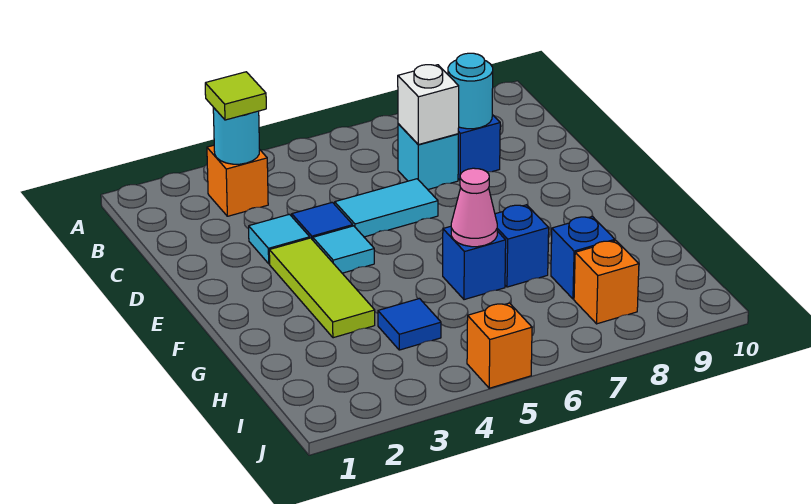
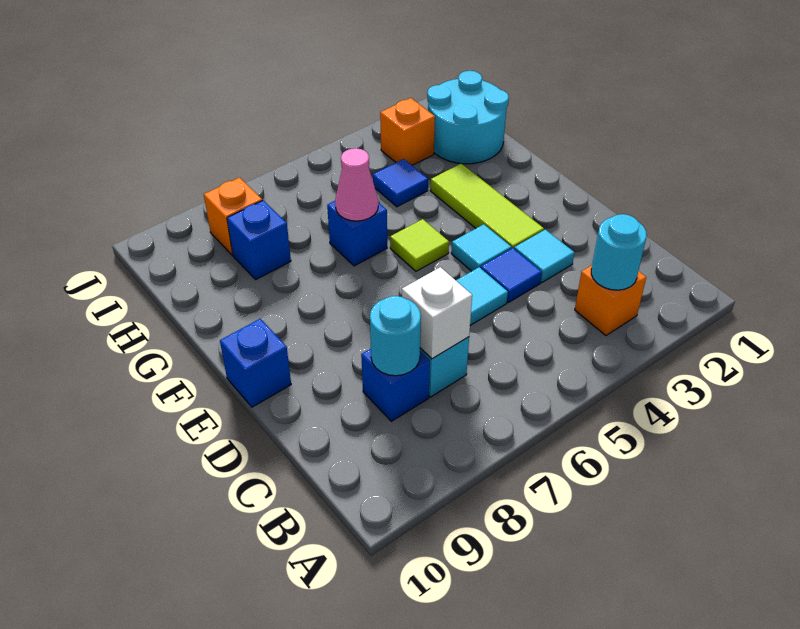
lime 1x1 tile [205,72,266,120] -> lime 1x1 tile moved to [390,219,449,271]
blue 1x1 brick [495,205,549,287] -> blue 1x1 brick moved to [220,319,291,407]
none -> cyan 2x2 round brick [427,71,509,164]
orange 1x1 brick [467,303,532,388] -> orange 1x1 brick moved to [380,98,435,165]

